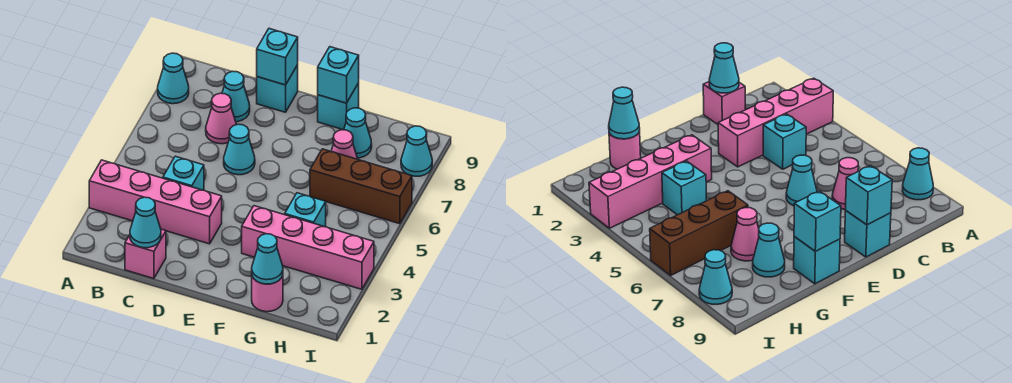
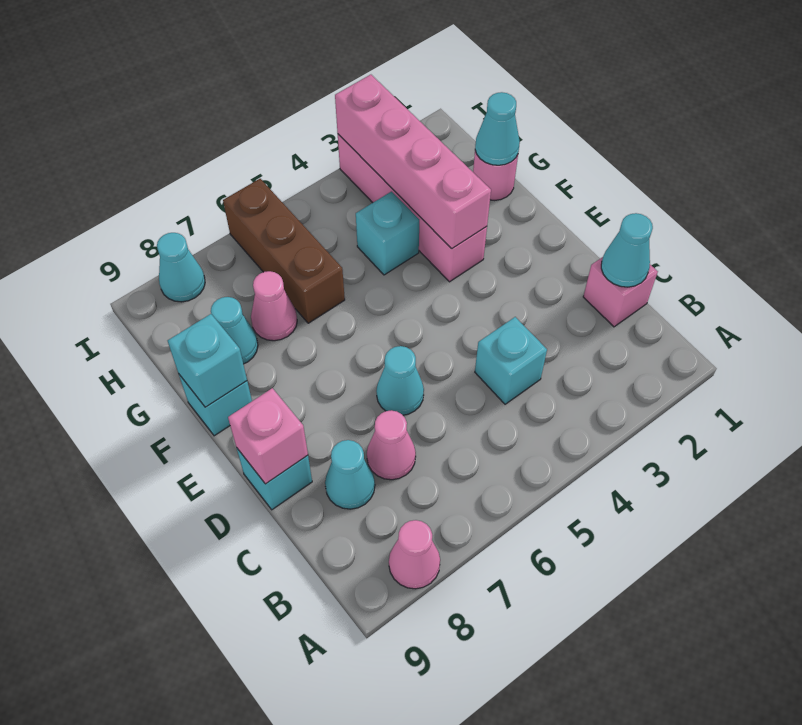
pink 1x4 brick [89,160,222,244] -> pink 1x4 brick moved to [335,75,491,249]
cyan 1x1 cone [158,53,189,104] -> pink 1x1 cone [389,520,440,589]
cyan 1x1 brick [257,29,298,85] -> pink 1x1 brick [228,388,308,484]

